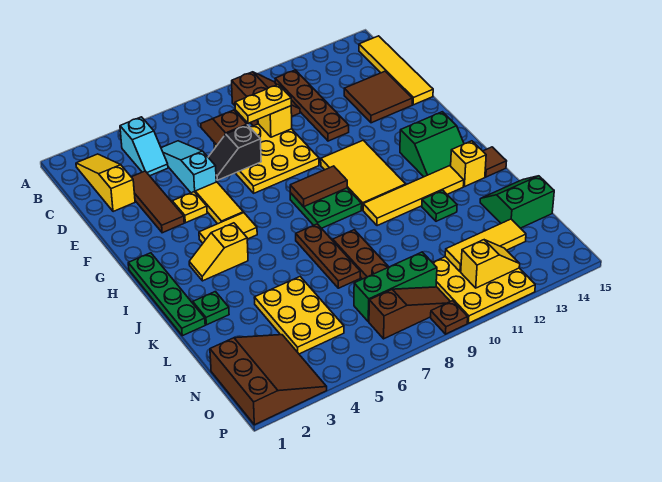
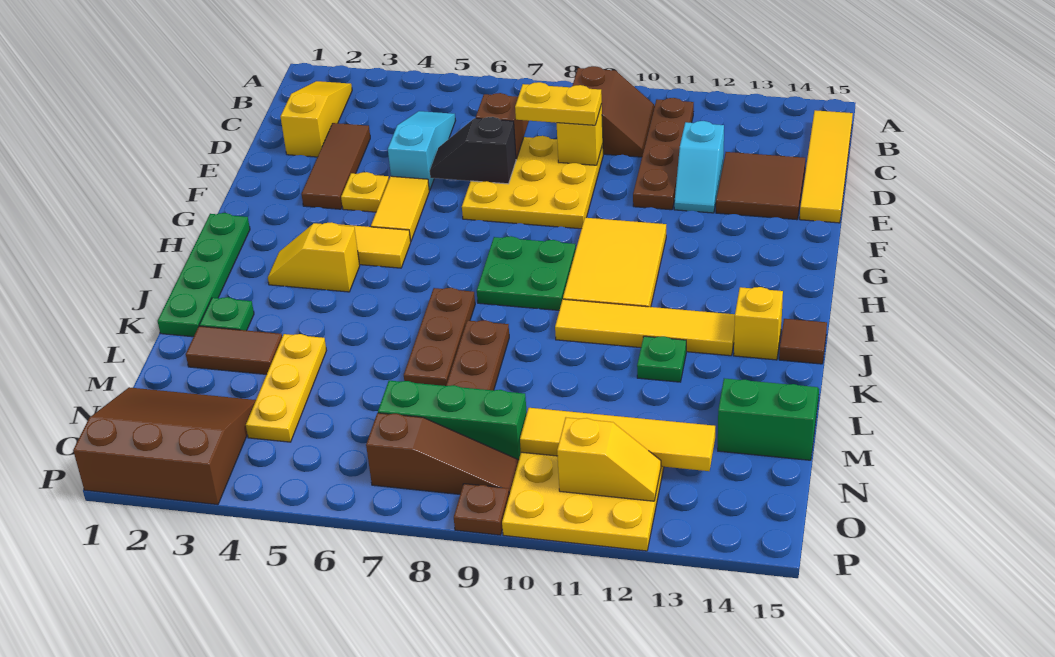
cyan 1x2 slope [120,117,168,176] -> cyan 1x2 slope moved to [674,121,724,213]
brown 1x2 tile [290,166,347,207] -> brown 1x2 tile moved to [186,326,282,375]
green 2x2 slope [400,112,464,177] -> none
yellow 2x3 plate [254,277,344,354] -> yellow 1x3 plate [246,334,326,442]
brown 3x3 slope [210,335,327,425] -> brown 3x3 slope turned to [73,387,256,505]
yellow 1x3 tile [445,219,526,272] -> yellow 1x4 tile [520,408,715,471]

